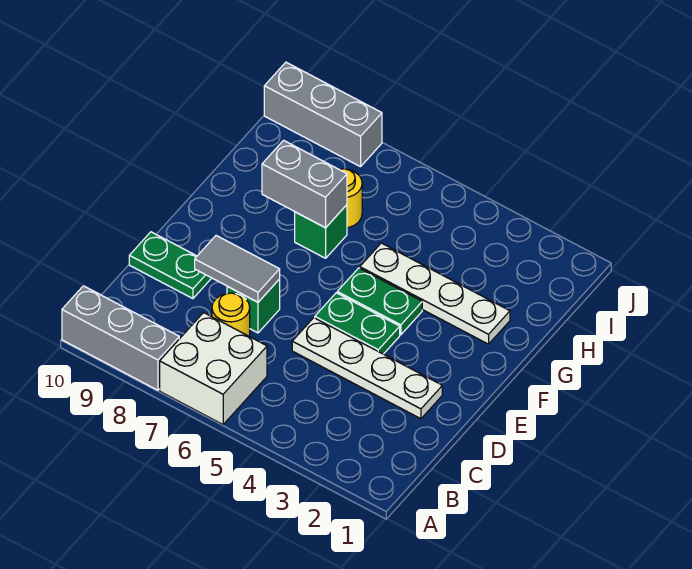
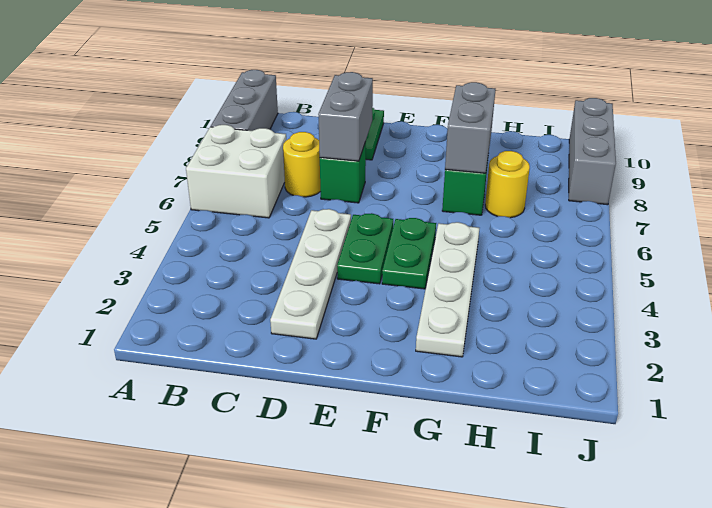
grey 1x2 tile [195,236,280,302] -> grey 1x2 brick [318,72,373,161]

